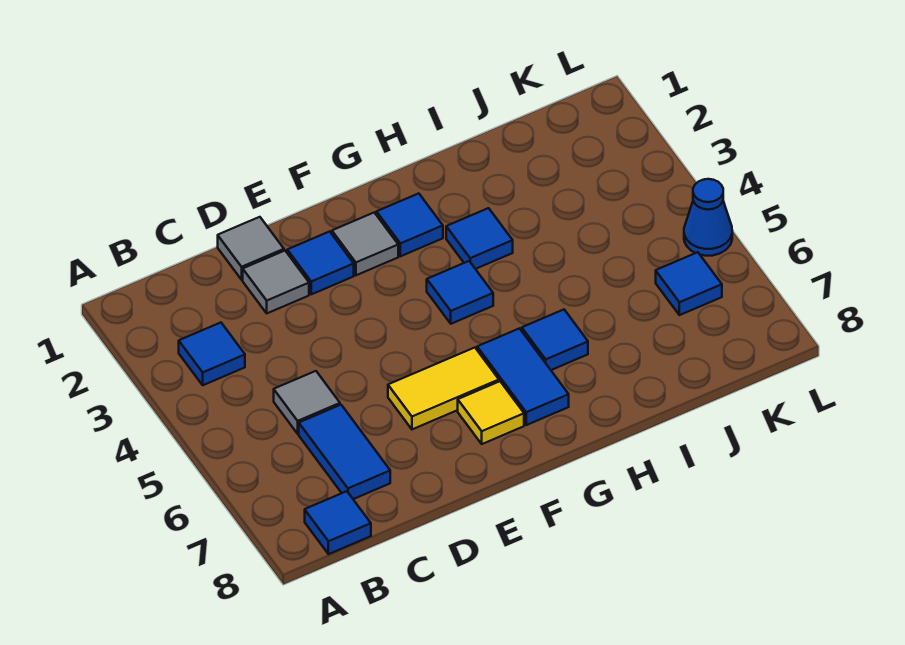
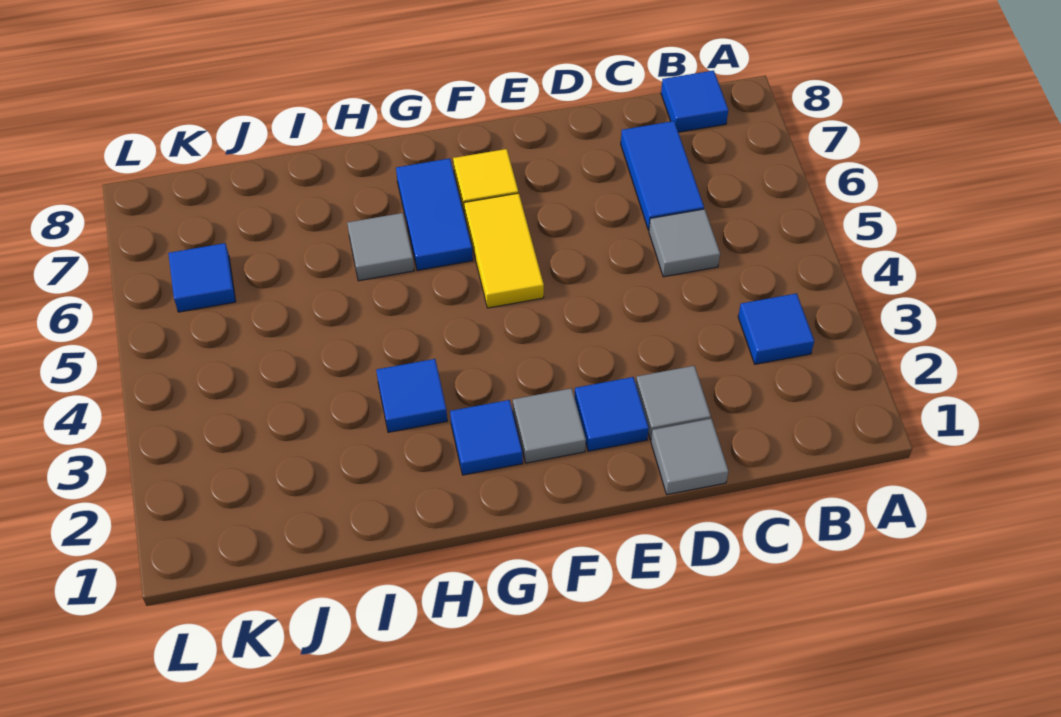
yellow 1x2 tile [388,348,499,429] -> yellow 1x2 tile turned to [464,193,544,308]
blue 1x1 tile [427,261,493,324] -> none
blue 1x1 tile [522,310,588,370] -> grey 1x1 tile [347,213,414,281]
blue 1x1 cone [684,179,732,256] -> none

